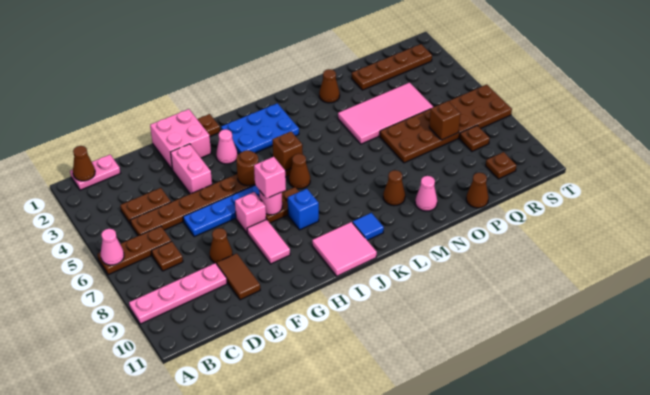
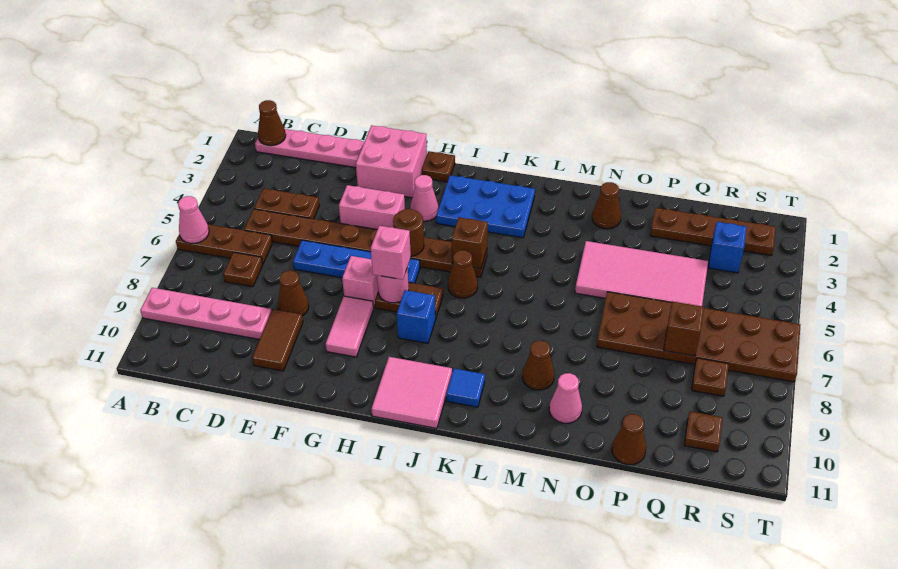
pink 1x2 plate [70,155,120,190] -> pink 1x4 plate [255,129,365,168]
pink 1x2 brick [171,144,212,194] -> pink 1x2 brick turned to [339,185,405,229]
none -> blue 1x1 brick [708,222,747,273]

